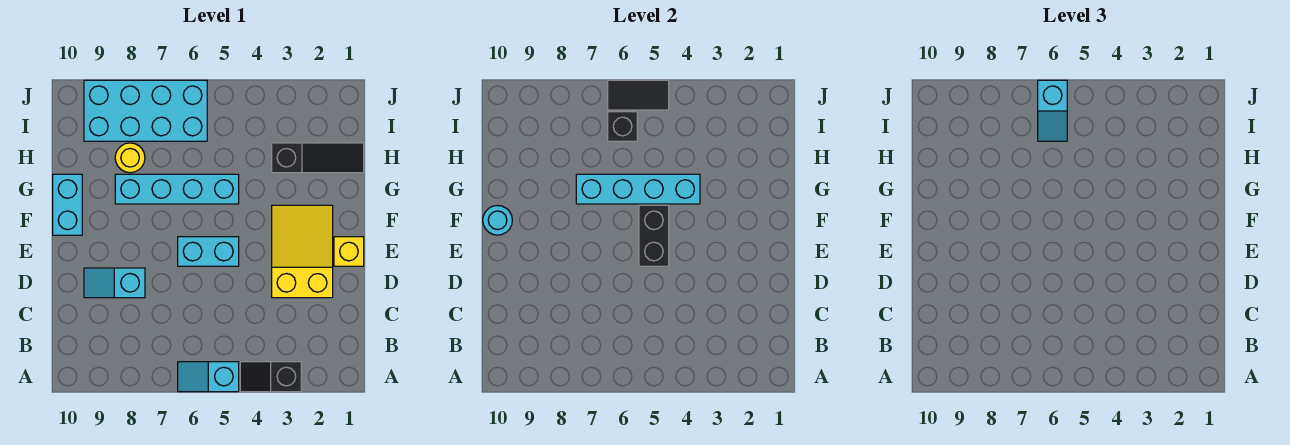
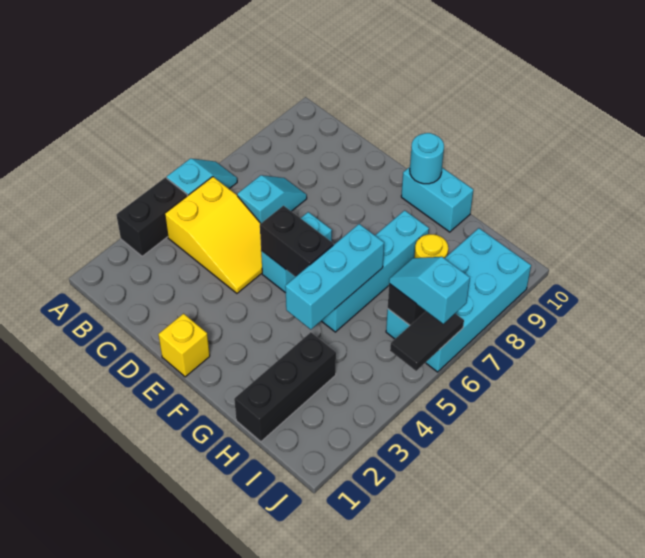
black 1x2 slope [240,362,301,392] -> black 1x2 brick [116,177,187,256]
yellow 2x3 slope [272,205,333,298] -> yellow 2x3 slope moved to [165,177,262,293]
cyan 1x2 slope [84,268,145,298] -> cyan 1x2 slope moved to [237,175,307,223]
cyan 1x4 brick [576,174,700,204] -> cyan 1x3 brick [285,224,384,329]
black 1x3 slope [272,143,364,173] -> black 1x3 brick [234,332,336,442]

